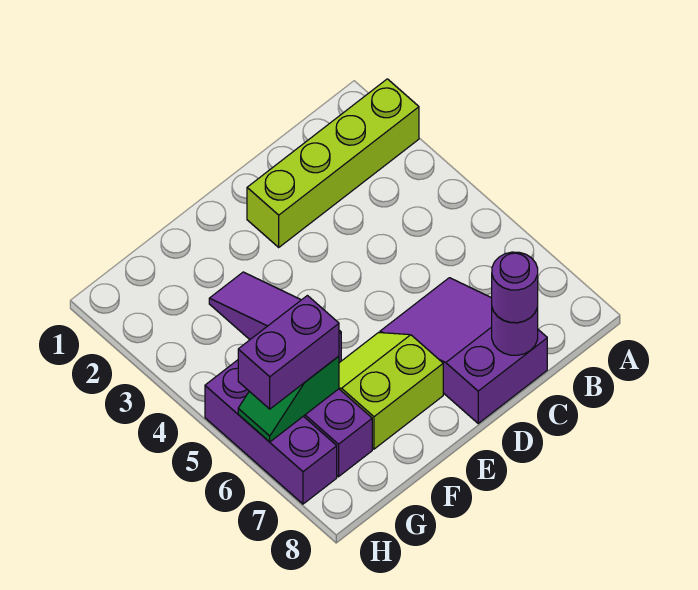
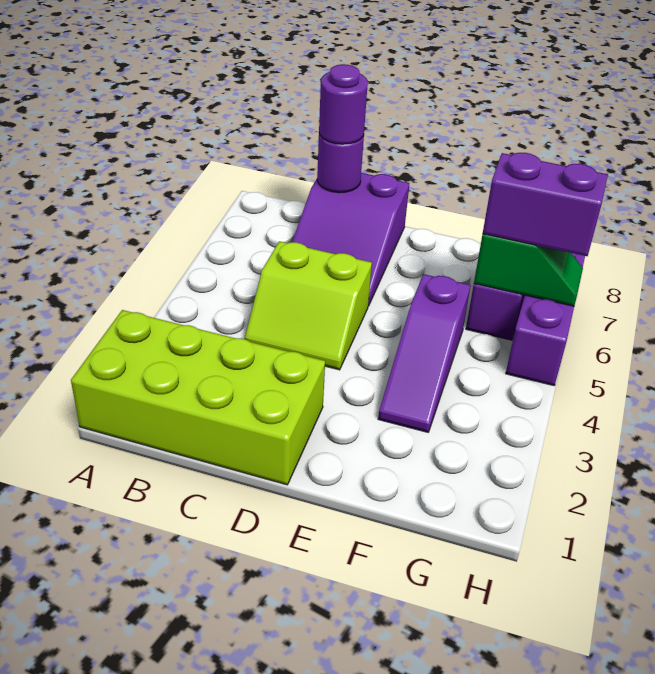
lime 1x4 brick [247,79,419,247] -> lime 2x4 brick [71,310,325,485]
lime 2x2 slope [339,333,443,449] -> lime 2x2 slope moved to [245,241,372,370]

